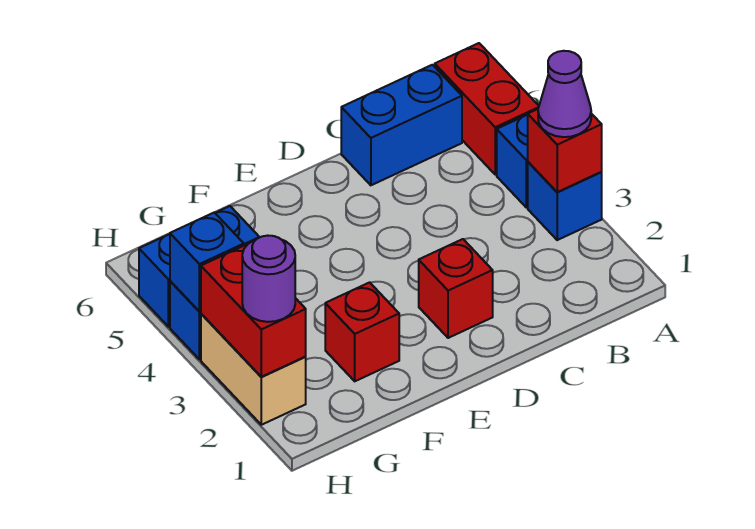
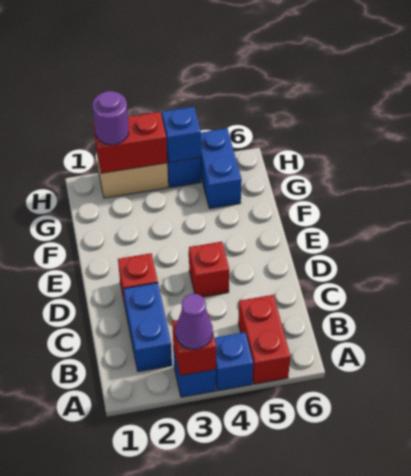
red 1x2 brick [435,43,539,175] -> red 1x2 brick turned to [238,295,291,384]
blue 1x2 brick [341,65,462,185] -> blue 1x2 brick moved to [124,283,172,372]
red 1x1 brick [325,282,399,381] -> red 1x1 brick moved to [189,242,229,297]

